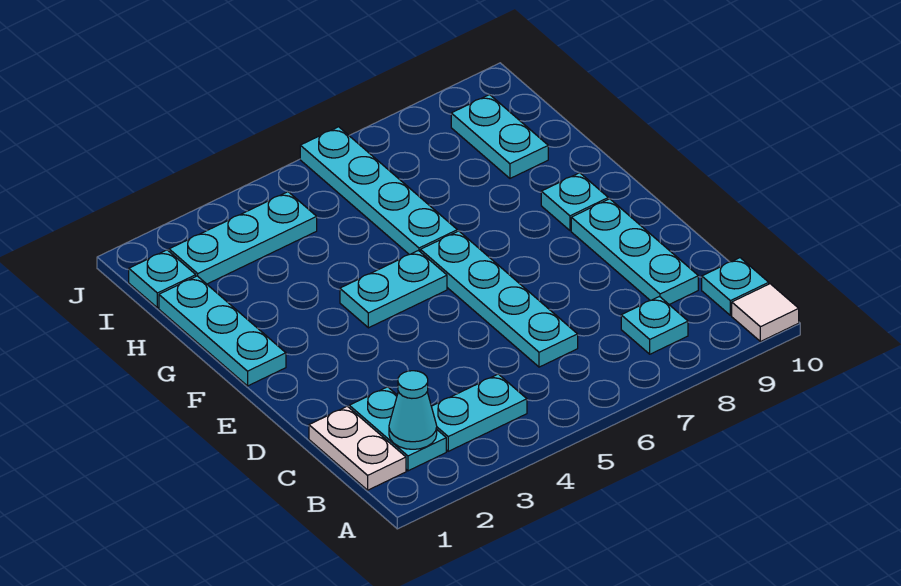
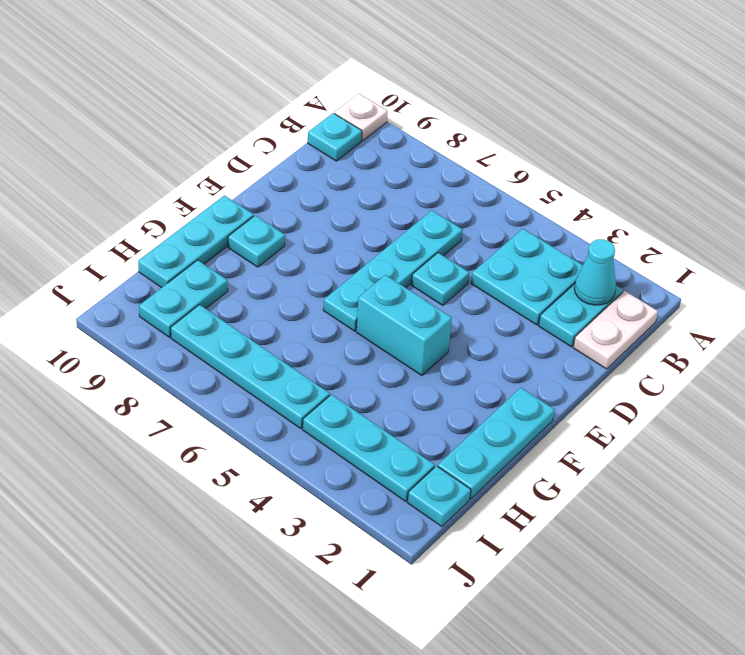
white 1x1 tile [732,284,799,342] -> white 1x1 plate [334,94,388,141]
cyan 1x2 plate [431,374,527,451] -> cyan 2x2 plate [471,229,583,325]
cyan 1x1 plate [621,297,688,354] -> cyan 1x1 plate moved to [411,253,469,305]
cyan 1x3 plate [571,199,698,304] -> cyan 1x3 plate moved to [138,195,254,288]
cyan 1x2 plate [340,251,447,328] -> cyan 1x2 brick [356,275,452,376]
cyan 1x4 plate [300,127,457,255] -> cyan 1x4 plate turned to [171,305,330,429]

